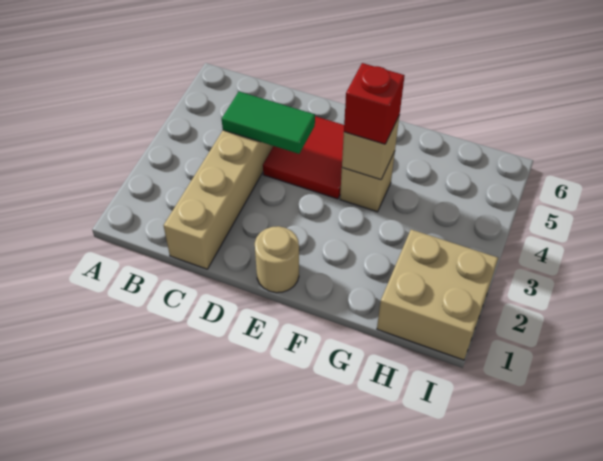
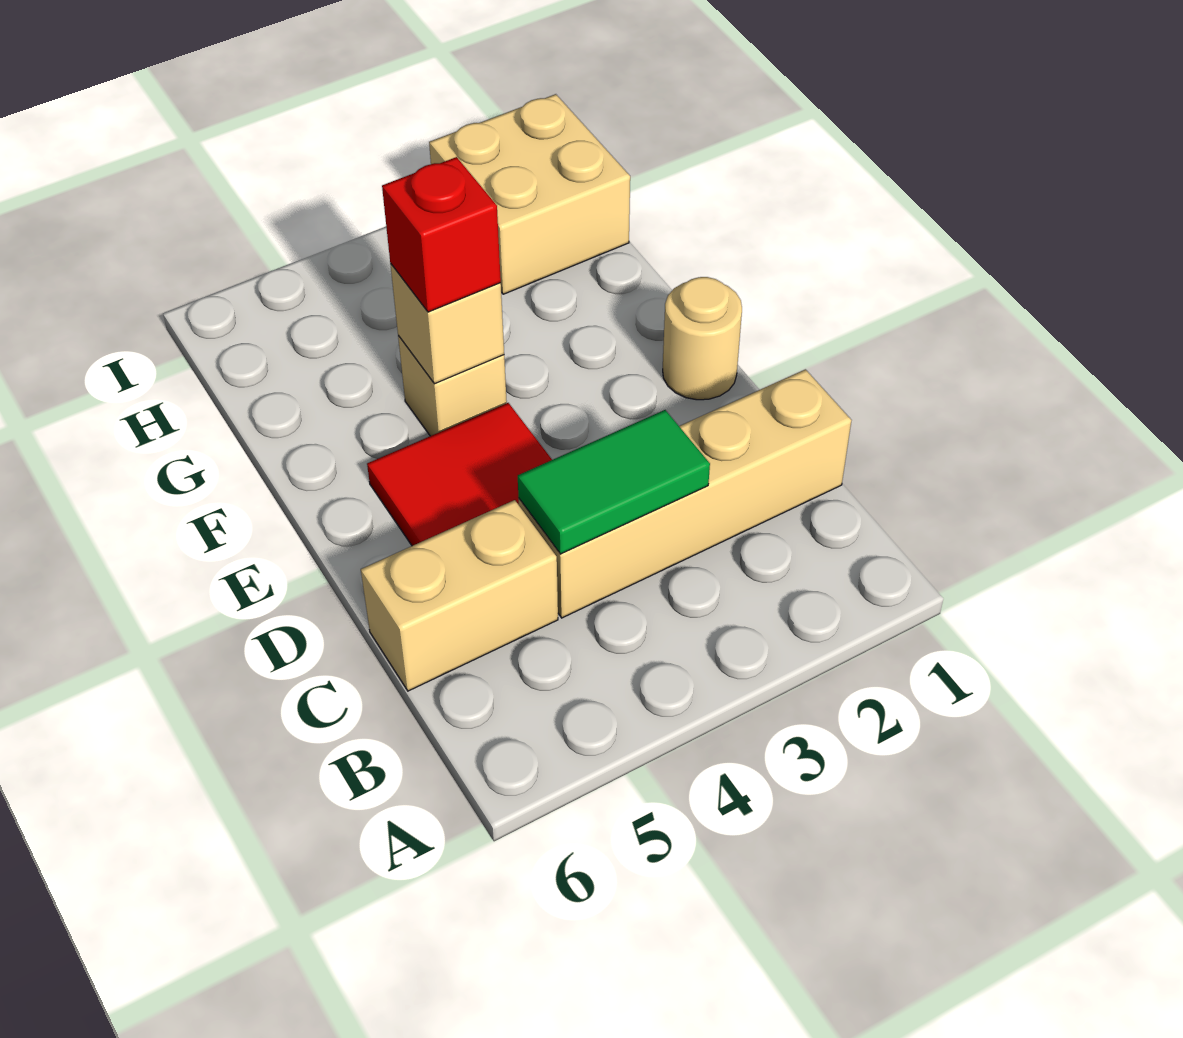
green 1x2 tile [222,92,315,154] -> green 1x2 tile turned to [518,410,710,554]
none -> tan 1x2 brick [361,500,558,691]

